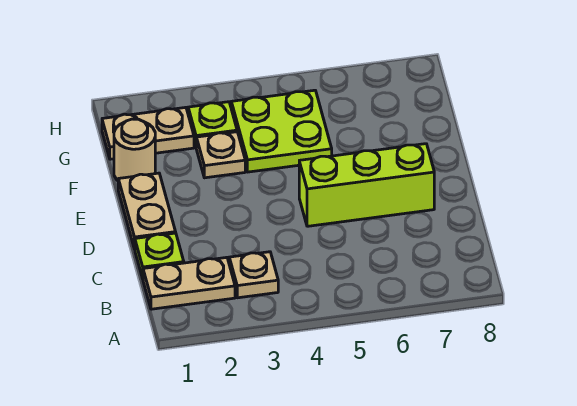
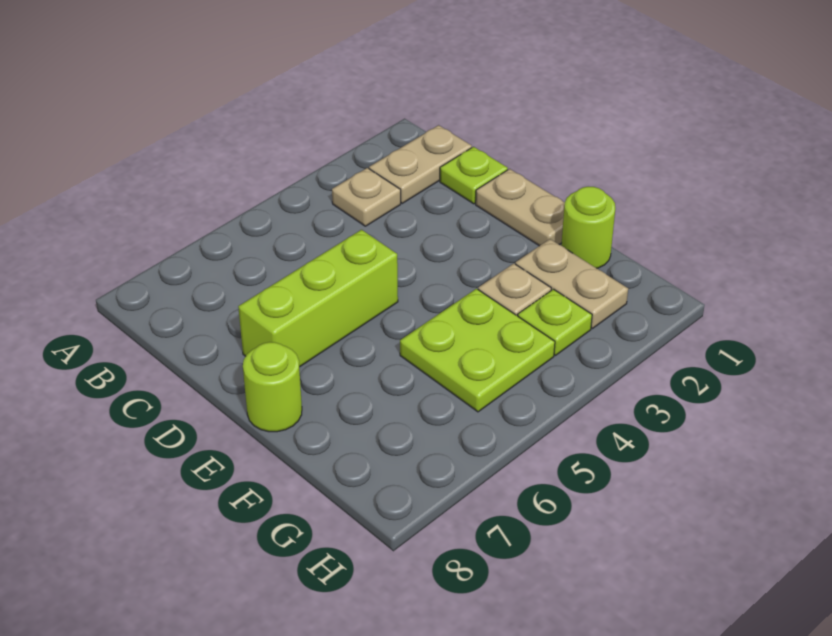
none -> lime 1x1 round brick [243,342,302,432]
tan 1x1 round brick [114,119,155,180] -> lime 1x1 round brick [561,187,615,268]
tan 1x2 plate [102,107,194,159] -> tan 1x2 plate turned to [515,239,628,328]

